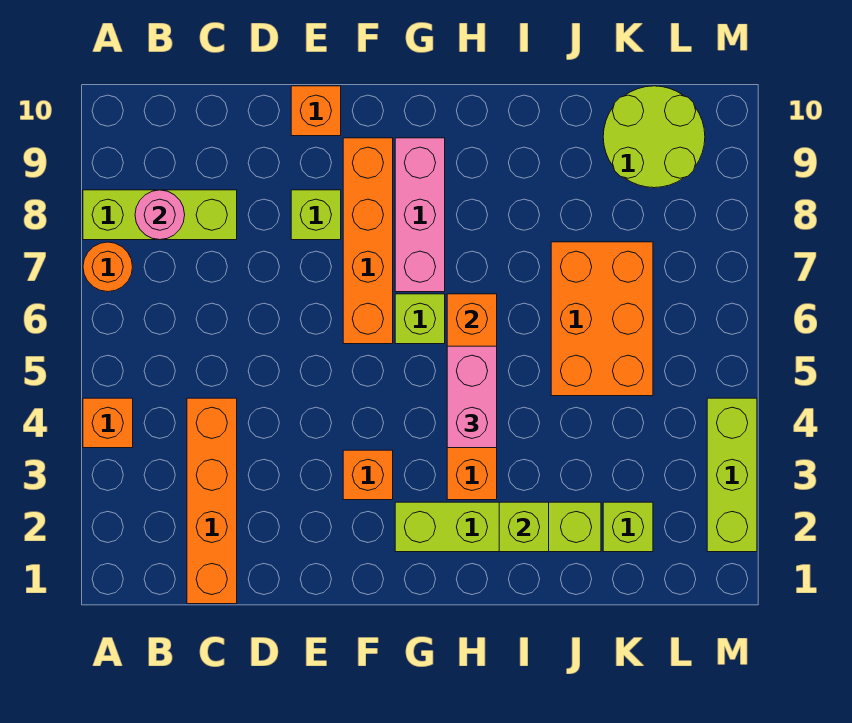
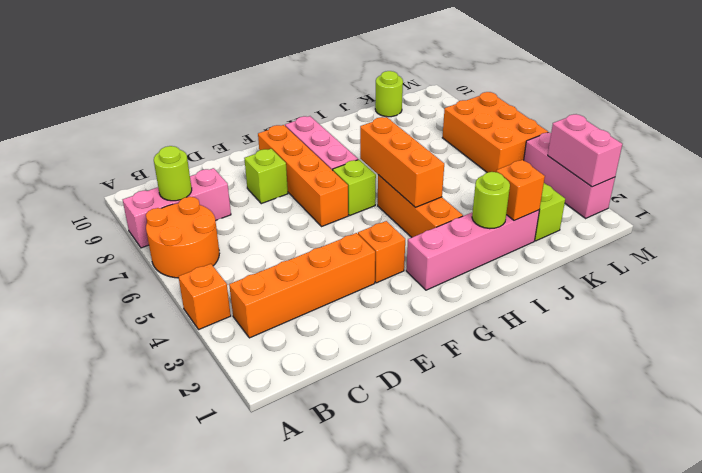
orange 1x1 round brick [83,242,133,292] -> orange 2x2 round brick [146,197,219,278]
lime 1x3 brick [83,190,237,240] -> pink 1x3 brick [123,168,231,248]
pink 1x1 round brick [135,190,185,240] -> lime 1x1 round brick [154,146,192,201]
orange 1x4 brick [187,398,237,604] -> orange 1x4 brick turned to [229,233,375,338]
orange 1x1 brick [291,86,341,136] -> orange 1x1 brick moved to [496,160,545,221]
lime 1x4 brick [395,502,601,552] -> pink 1x4 brick [406,210,539,290]
pink 1x2 brick [447,346,497,448] -> pink 1x2 brick moved to [548,114,622,187]
lime 1x1 brick [499,502,549,552] -> lime 1x1 round brick [472,172,510,229]
orange 2x3 brick [551,242,653,396] -> orange 2x3 brick moved to [442,92,548,173]
lime 2x2 round brick [603,86,705,188] -> lime 1x1 round brick [375,71,403,117]
lime 1x3 brick [707,398,757,552] -> pink 1x3 brick [524,132,615,218]

